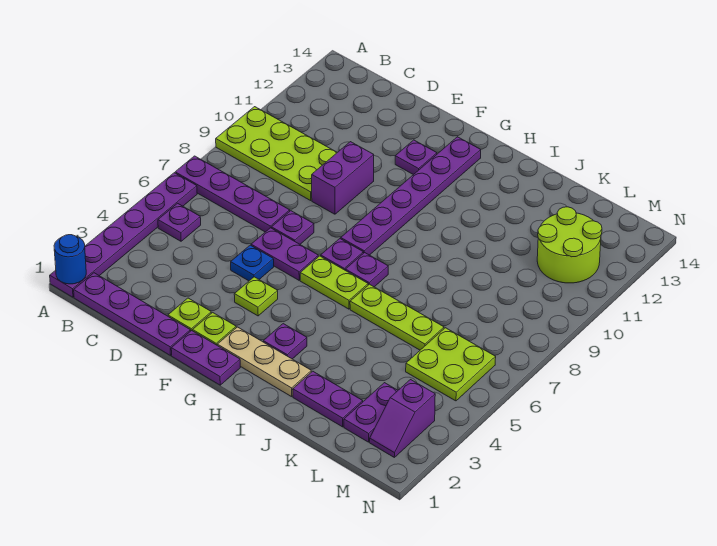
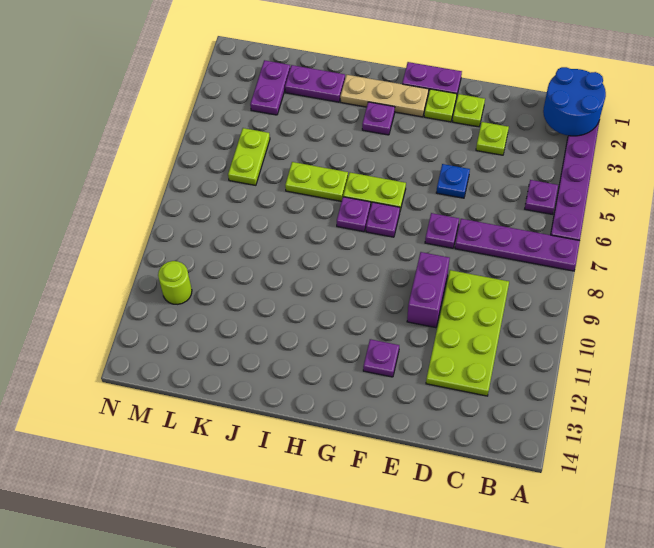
blue 1x1 round brick [54,235,86,284] -> blue 2x2 round brick [543,67,606,136]
lime 2x4 plate [216,107,337,200] -> lime 2x4 plate turned to [426,270,509,396]
purple 1x4 plate [74,273,190,356] -> none
purple 1x2 plate [251,228,318,280] -> none
lime 1x1 plate [234,277,278,316] -> lime 1x1 plate moved to [476,122,509,155]
purple 1x6 plate [341,137,481,255] -> none
lime 1x3 plate [350,284,444,350] -> lime 1x2 plate [285,162,348,201]
lime 2x2 plate [406,328,496,401] -> lime 1x2 plate [228,128,270,185]
lime 2x2 round brick [537,207,602,283] -> lime 1x1 round brick [158,261,192,304]
purple 1x2 slope [370,380,435,457] -> none

